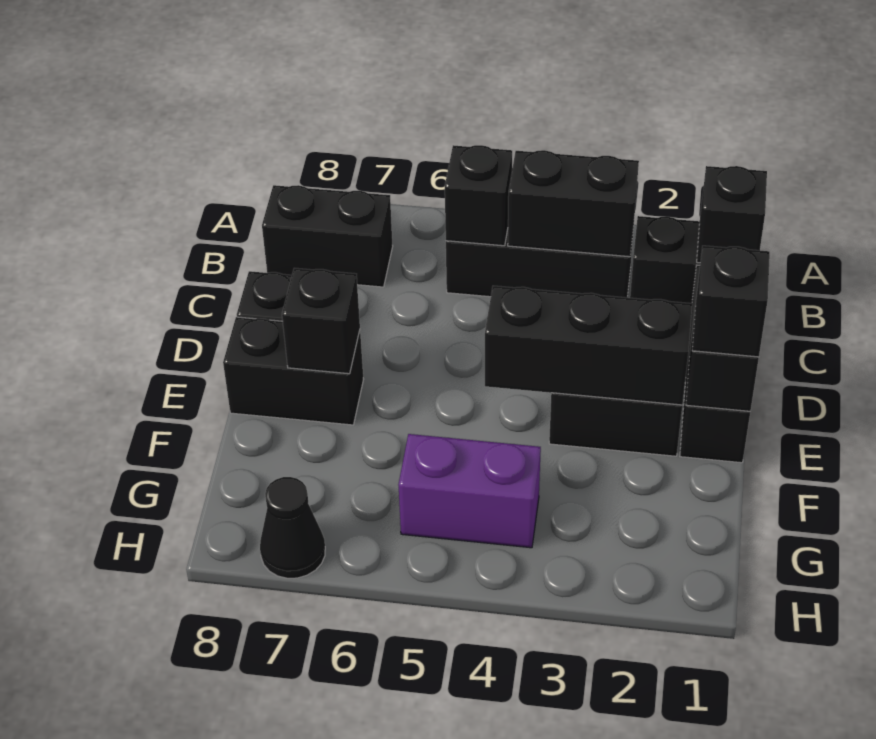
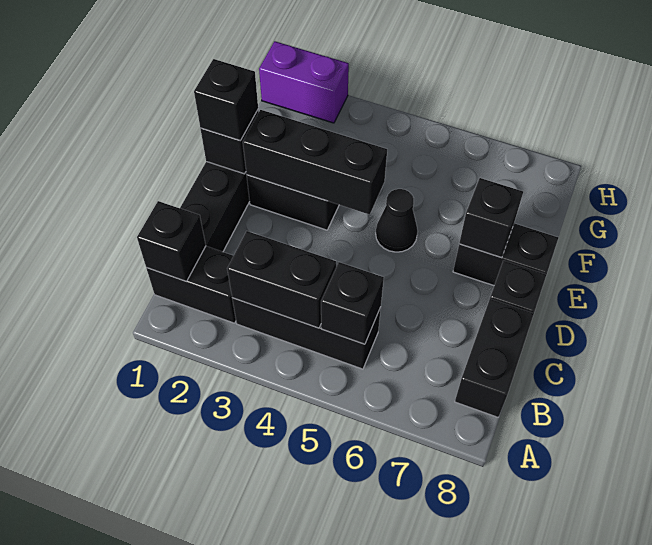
black 1x2 brick [262,185,393,287] -> black 1x2 brick turned to [455,299,534,417]
purple 1x2 brick [398,434,541,548] -> purple 1x2 brick moved to [259,41,349,123]
black 1x1 cone [260,477,325,578] -> black 1x1 cone moved to [376,189,418,252]

